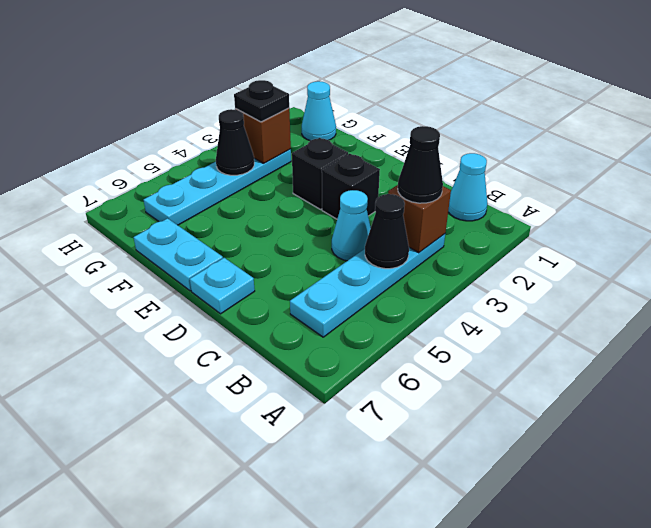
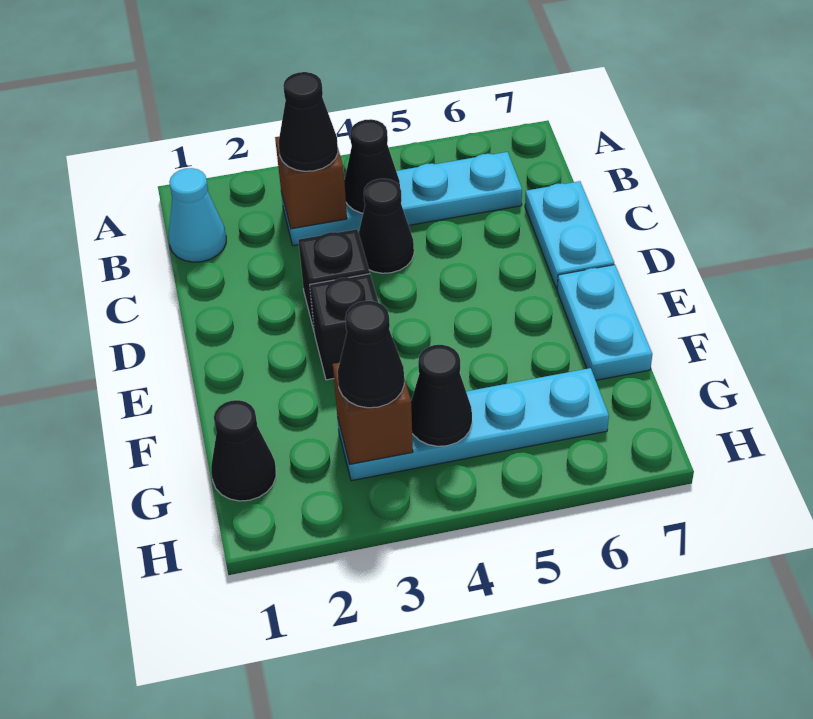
cyan 1x1 cone [332,190,371,261] -> black 1x1 cone [359,179,414,273]
cyan 1x1 plate [190,258,255,314] -> cyan 1x2 plate [525,181,614,289]
cyan 1x1 cone [302,81,336,141] -> black 1x1 cone [211,400,276,501]
black 1x1 plate [234,80,289,122] -> black 1x1 cone [338,301,404,408]

